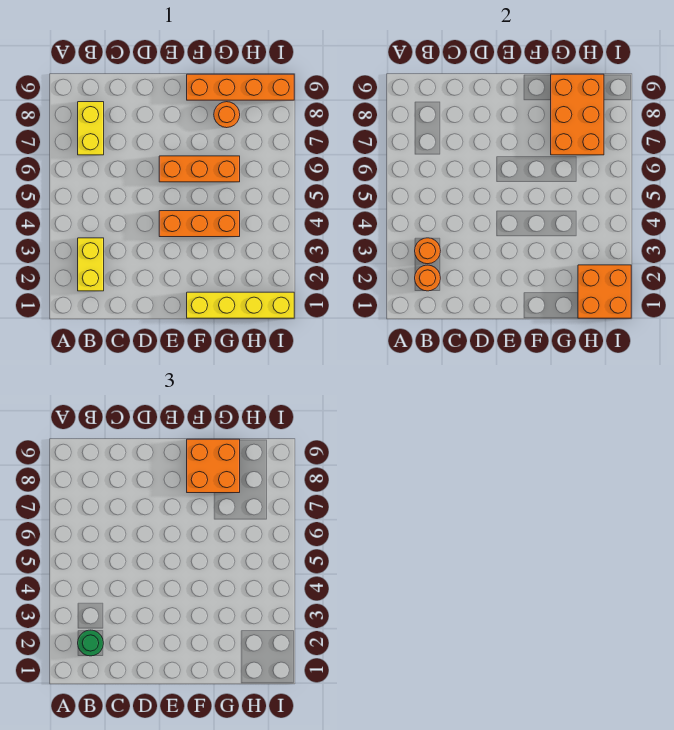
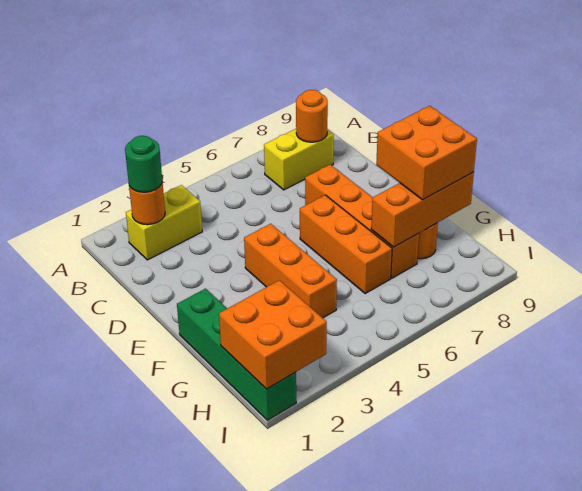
orange 1x1 round brick [415,238,440,264] -> orange 1x1 round brick moved to [296,90,328,142]
yellow 1x4 brick [187,292,294,318] -> green 1x4 brick [177,289,296,420]
orange 1x4 brick [187,74,294,100] -> orange 1x4 brick moved to [305,165,419,278]
orange 2x3 brick [551,74,604,155] -> orange 1x3 brick [371,172,474,247]

